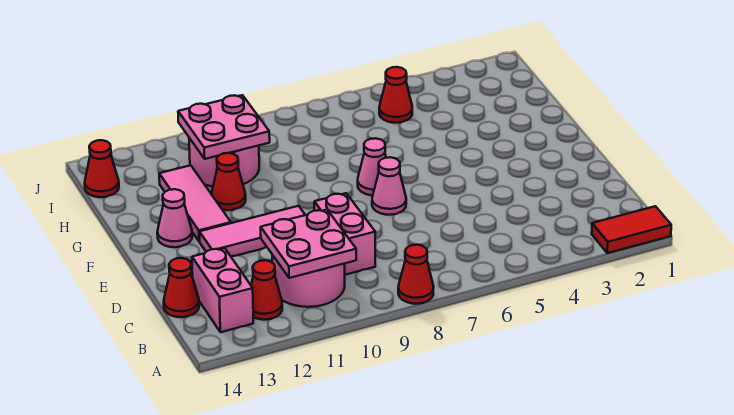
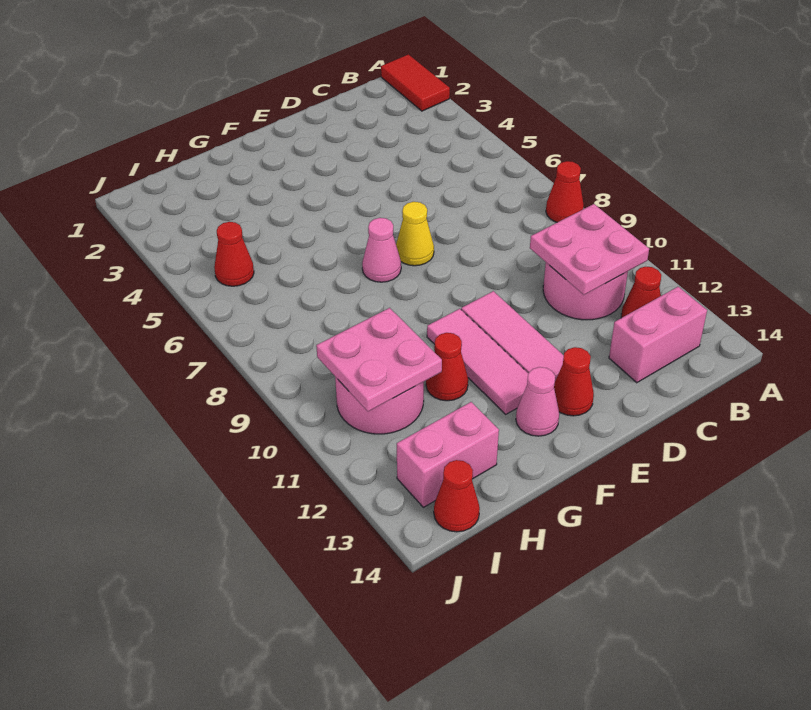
pink 1x2 brick [314,193,375,275] -> pink 1x2 brick moved to [397,402,499,507]
red 1x1 cone [164,258,199,317] -> red 1x1 cone moved to [554,347,594,416]
pink 1x1 cone [372,157,406,215] -> yellow 1x1 cone [396,202,434,266]
pink 1x3 tile [159,165,231,242] -> pink 1x3 tile turned to [427,309,528,414]

